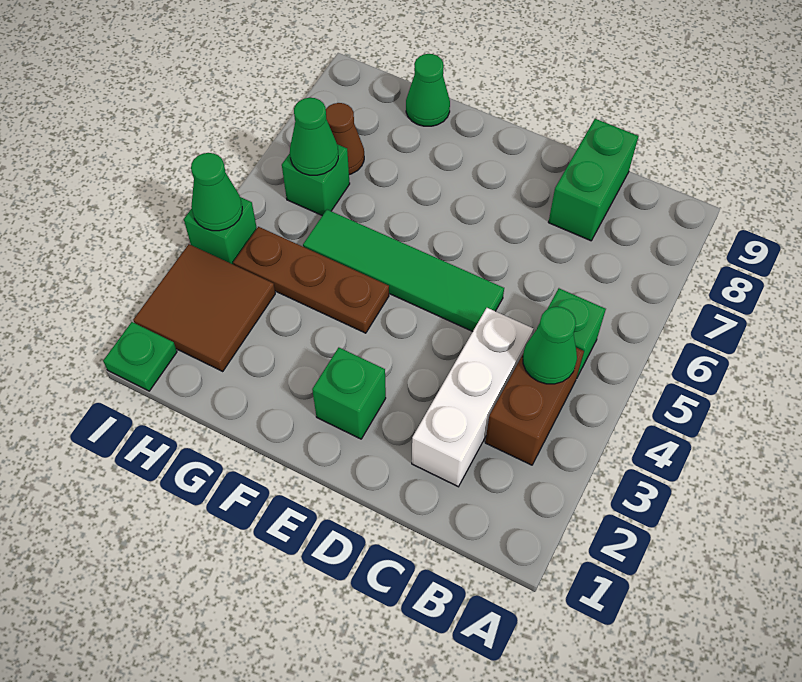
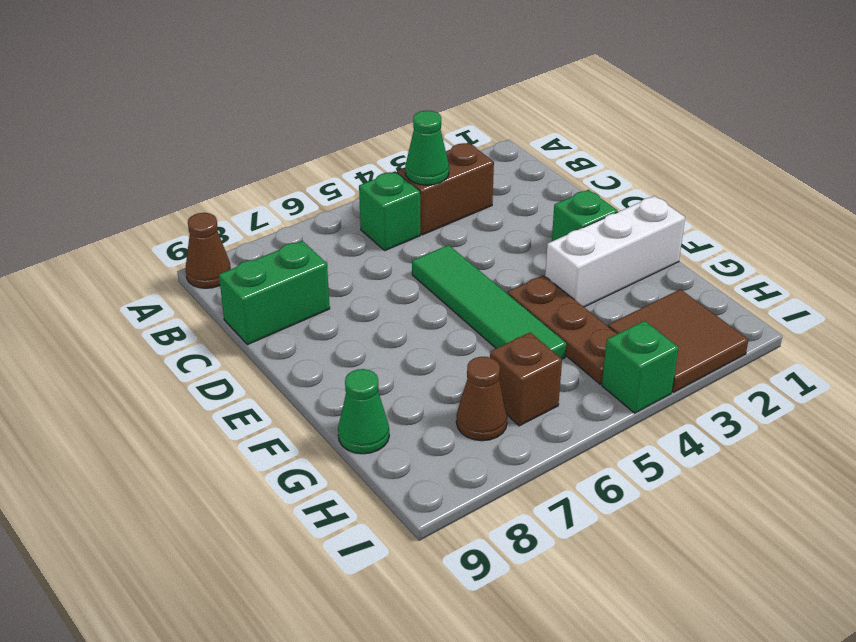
none -> brown 1x1 cone [186,213,231,288]
white 1x3 brick [412,308,533,487] -> white 1x3 brick moved to [545,196,685,307]
green 1x1 brick [282,144,350,216] -> brown 1x1 brick [490,332,562,426]
green 1x1 cone [290,98,338,175] -> none
green 1x1 plate [103,322,177,391] -> none
green 1x1 cone [191,153,242,231] -> none

